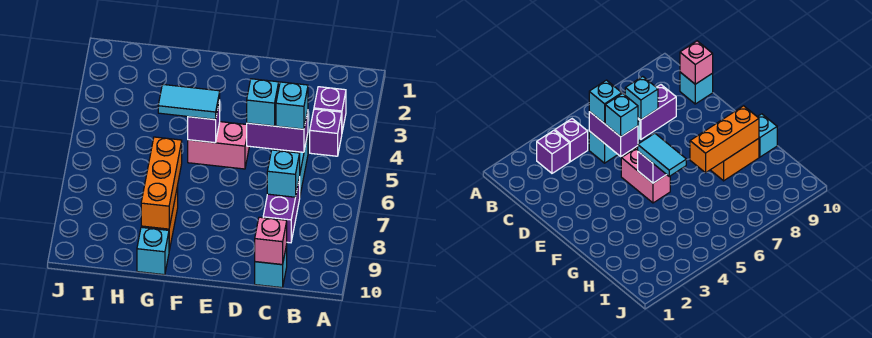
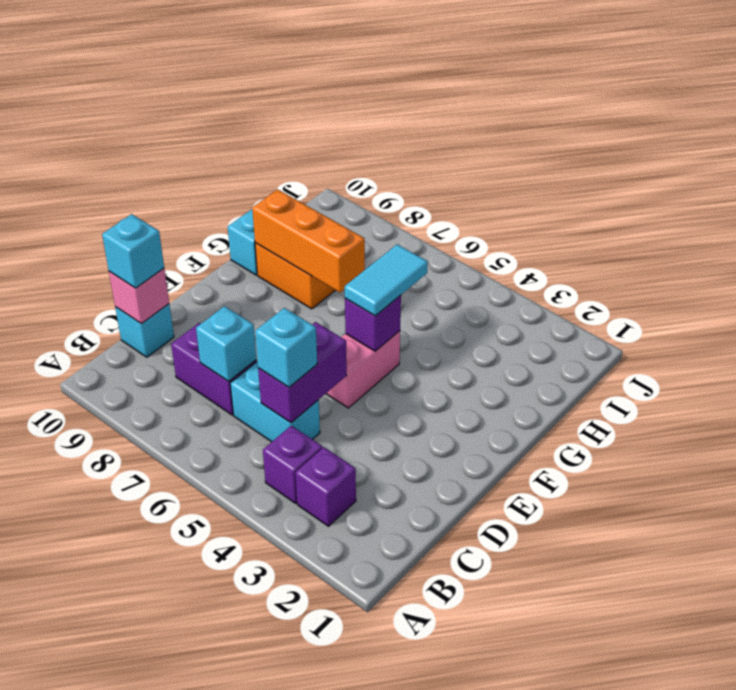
cyan 1x1 brick [247,79,279,126] -> cyan 1x1 brick moved to [102,214,164,288]

